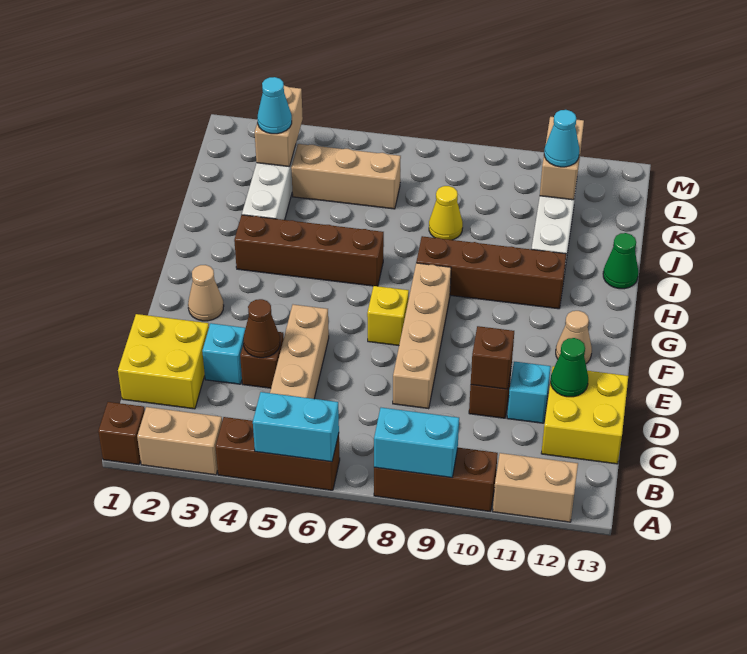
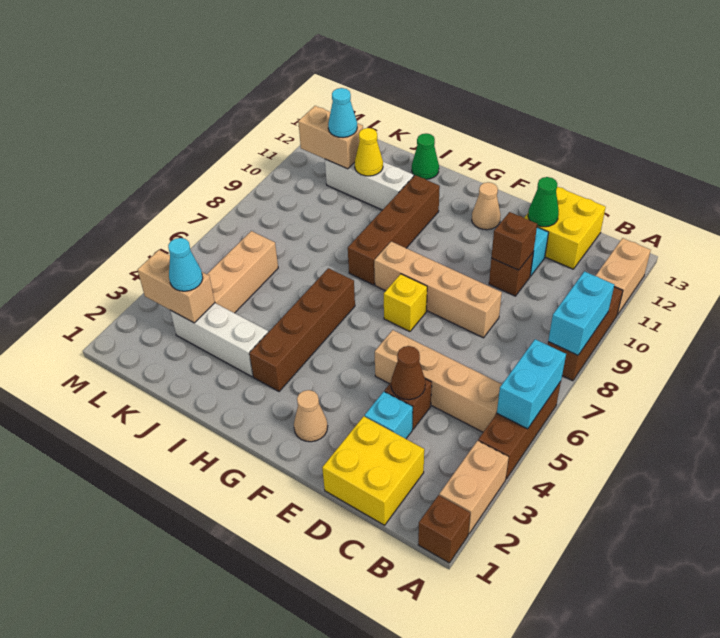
yellow 1x1 cone [429,186,463,240] -> yellow 1x1 cone moved to [355,128,383,176]

